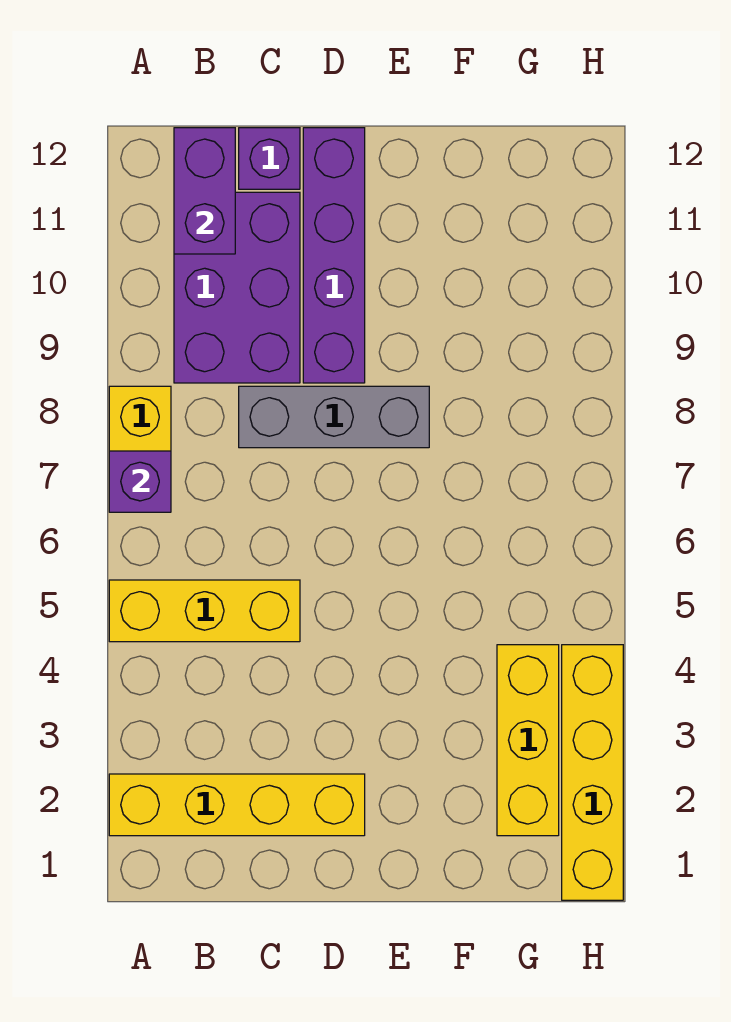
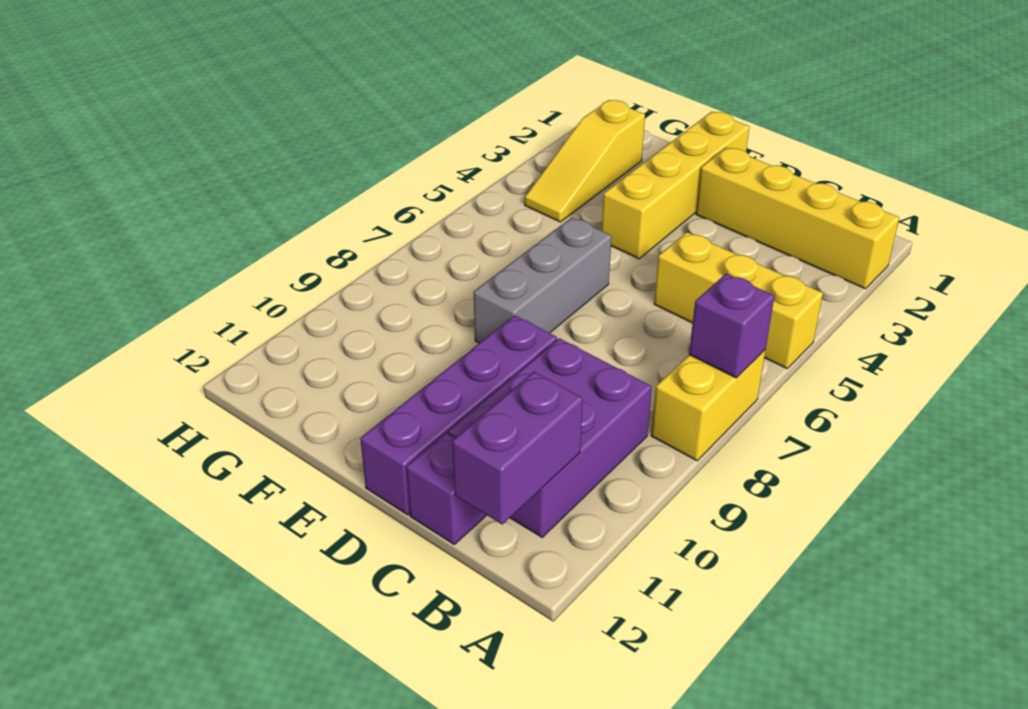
grey 1x3 brick [239,386,429,448] -> grey 1x3 brick turned to [474,217,612,343]
yellow 1x3 brick [497,645,559,836] -> yellow 1x3 slope [525,100,645,222]
yellow 1x4 brick [562,645,623,900] -> yellow 1x4 brick moved to [602,112,749,259]

